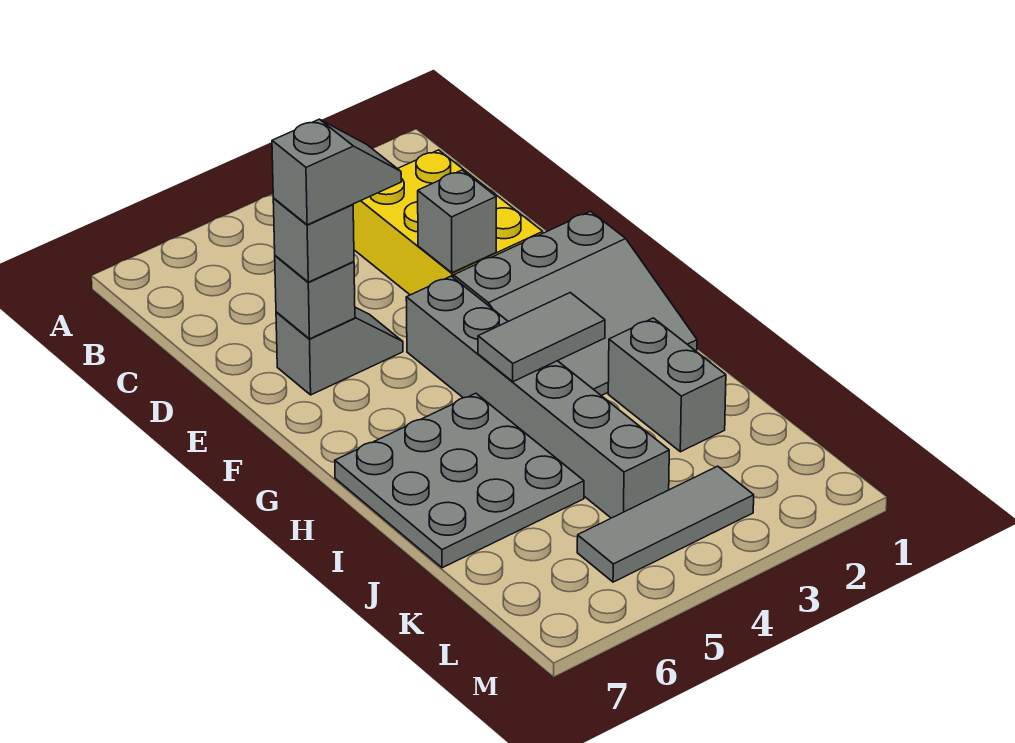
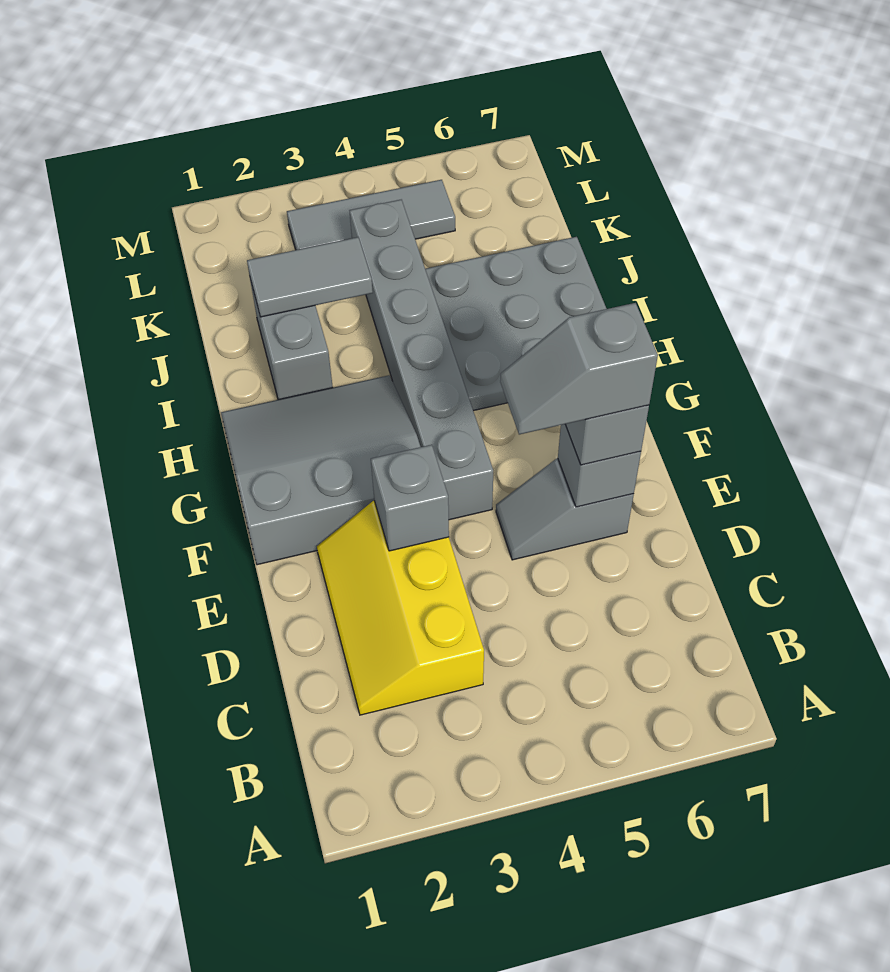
yellow 2x3 brick [353,150,543,295] -> yellow 2x3 slope [317,501,484,715]
grey 1x2 tile [478,293,605,382] -> grey 1x2 tile moved to [247,237,373,317]

